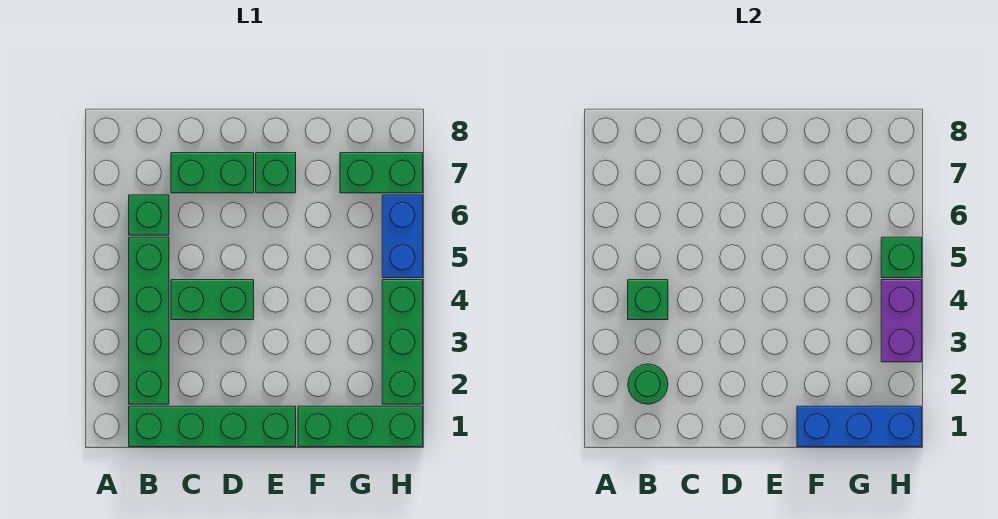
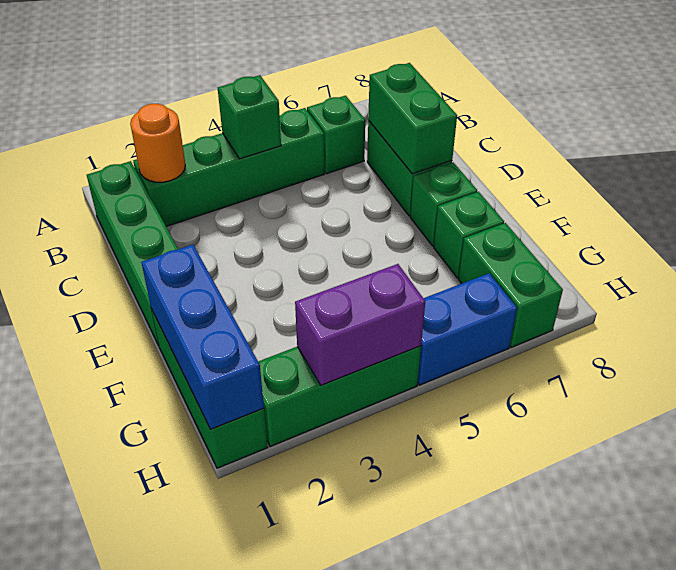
green 1x1 round brick [628,364,668,404] -> orange 1x1 round brick [130,104,185,182]
green 1x2 brick [171,280,254,320] -> green 1x2 brick moved to [368,63,457,174]
green 1x1 brick [881,237,922,278] -> green 1x1 brick moved to [434,192,504,278]

